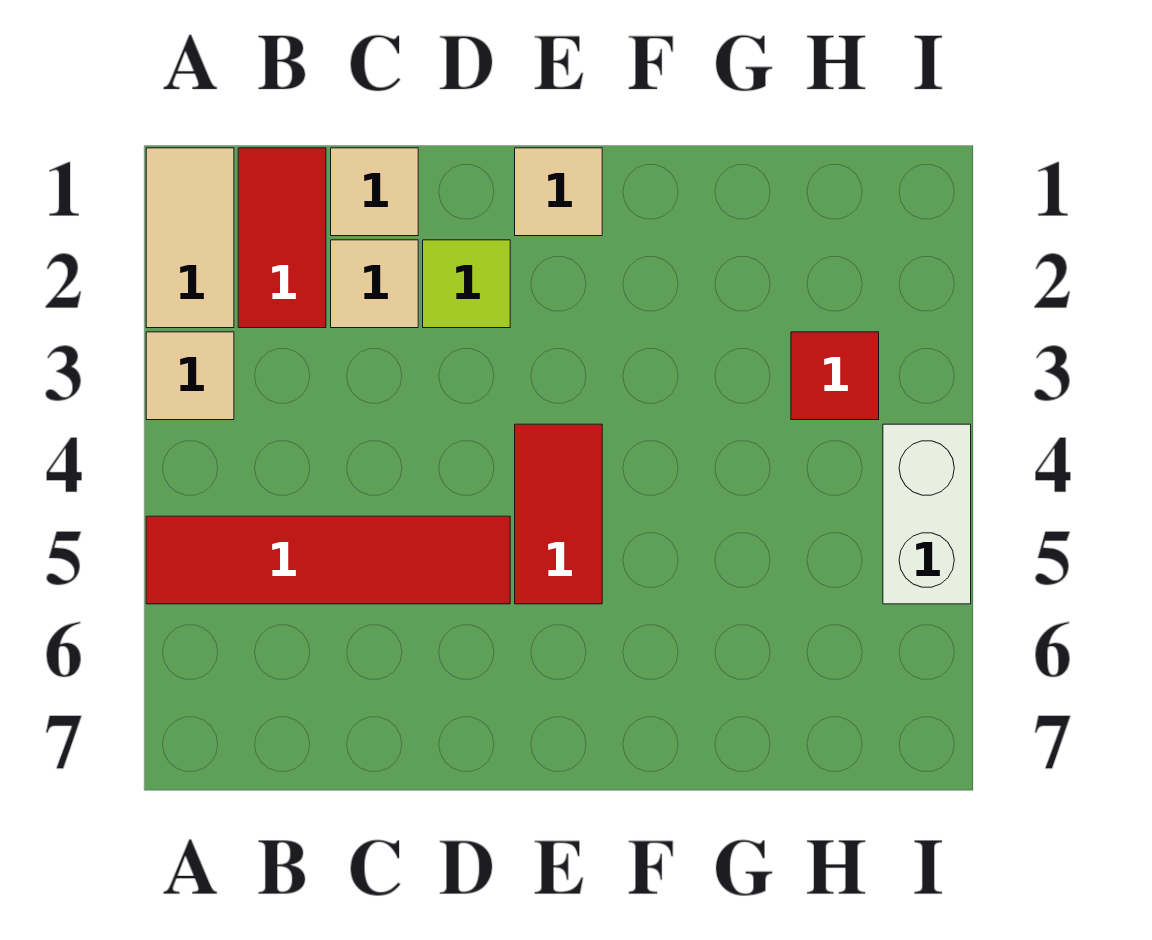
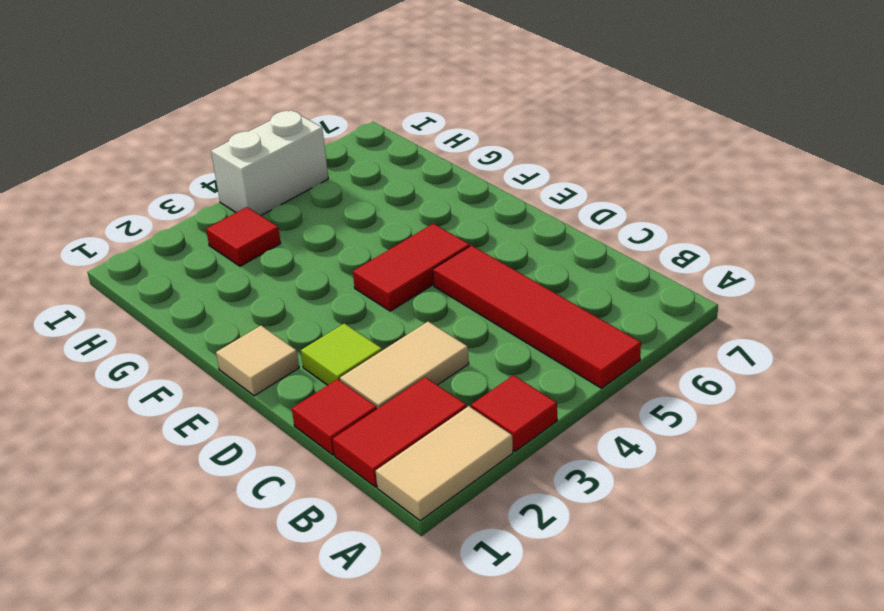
tan 1x1 tile [146,332,234,420] -> red 1x1 tile [471,375,557,451]
tan 1x1 tile [331,148,418,236] -> red 1x1 tile [292,379,377,455]
tan 1x1 tile [331,240,418,328] -> tan 1x2 tile [340,322,469,409]

